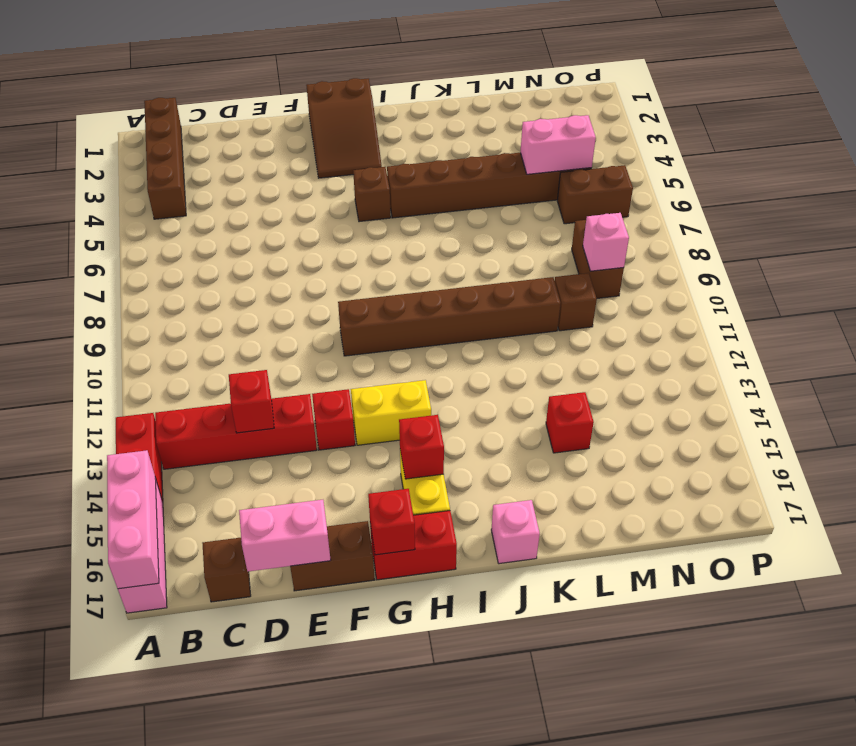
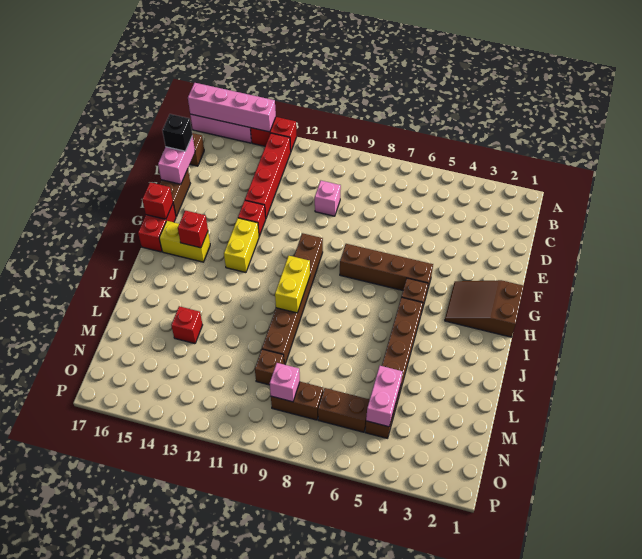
pink 1x3 brick [107,450,159,589] -> pink 1x4 brick [188,83,276,132]
brown 1x4 brick [144,98,186,219] -> brown 1x4 brick moved to [340,244,433,295]
red 1x1 brick [229,370,274,433] -> none
none -> black 1x1 brick [162,114,192,151]
none -> yellow 1x2 brick [275,256,310,313]
pink 1x1 brick [491,500,540,564] -> pink 1x1 brick moved to [315,181,341,216]
brown 1x2 brick [557,165,633,224] -> brown 1x2 brick turned to [318,388,370,432]

